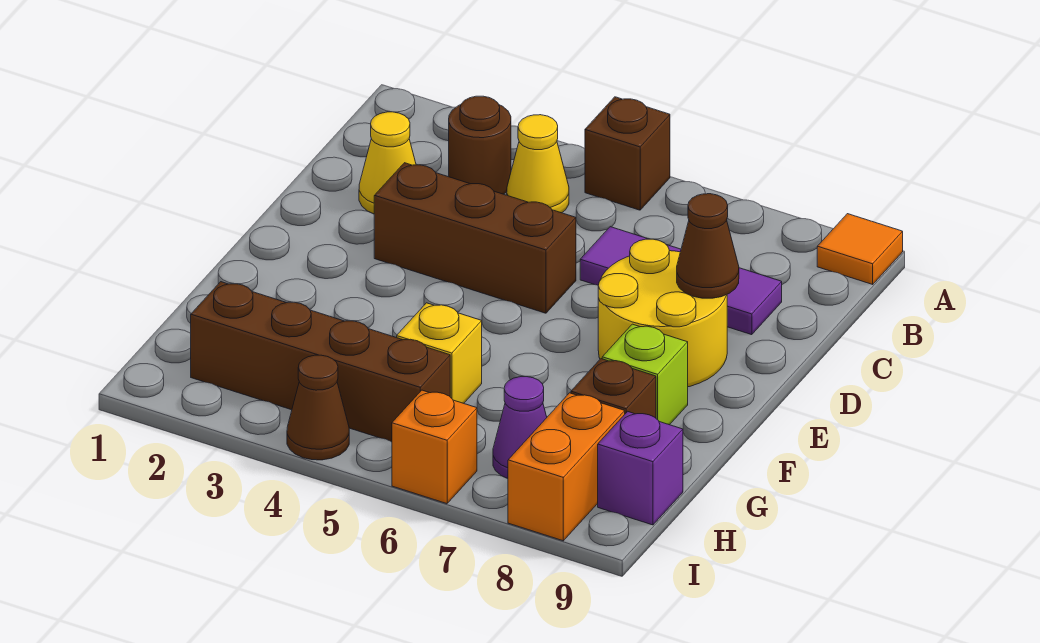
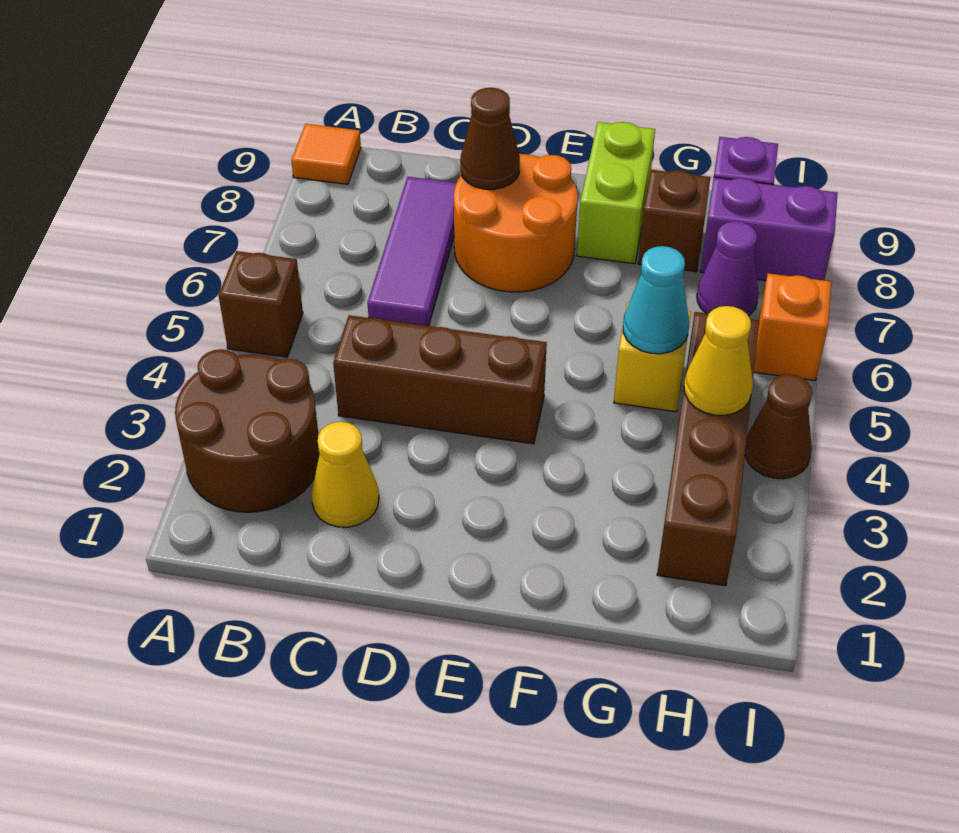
brown 1x1 round brick [449,96,511,194] -> brown 2x2 round brick [175,349,320,512]
yellow 1x1 cone [507,115,569,213] -> yellow 1x1 cone moved to [684,306,753,415]
brown 1x3 brick [374,163,576,313] -> brown 1x3 brick turned to [333,315,547,444]
yellow 2x2 round brick [598,239,727,387] -> orange 2x2 round brick [454,154,578,292]
lime 1x1 brick [602,324,688,425] -> lime 1x2 brick [577,122,655,264]
none -> cyan 1x1 cone [623,246,689,354]
orange 1x2 brick [508,393,625,541] -> purple 1x2 brick [700,177,838,281]

